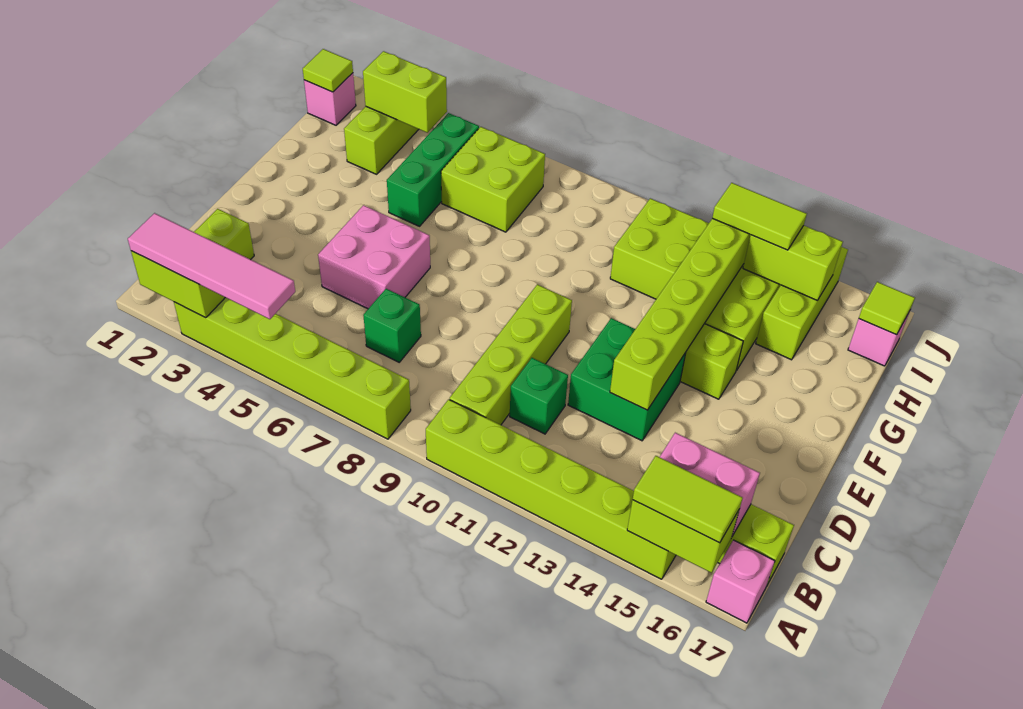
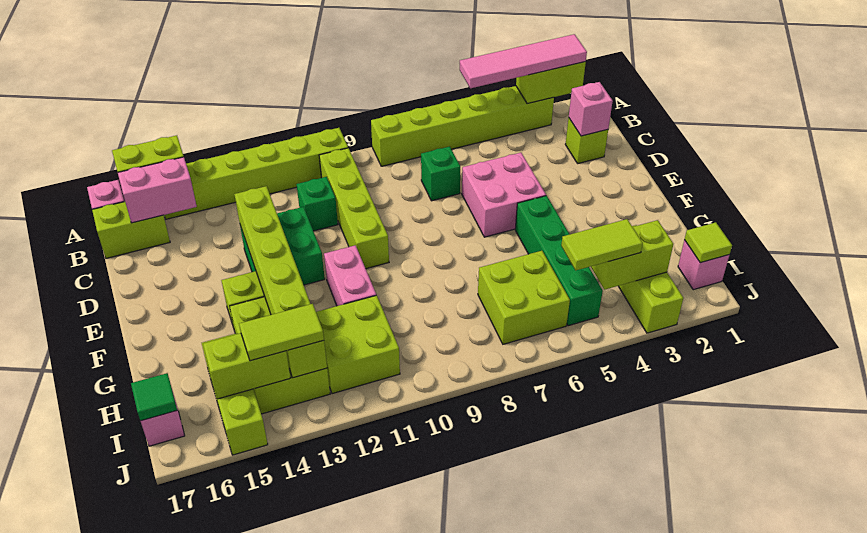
lime 1x2 tile [633,456,742,543] -> lime 1x2 tile moved to [561,219,643,270]
none -> pink 1x1 brick [569,82,613,136]
none -> pink 1x2 brick [324,245,376,306]
green 1x3 brick [387,113,479,226] -> green 1x4 brick [515,196,603,326]
lime 1x1 tile [859,282,915,335] -> green 1x1 tile [131,373,177,421]

